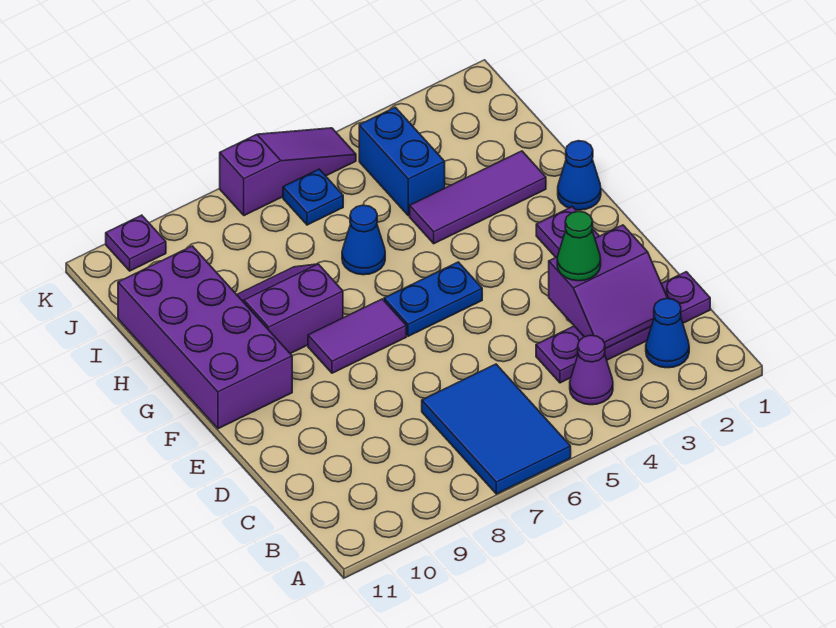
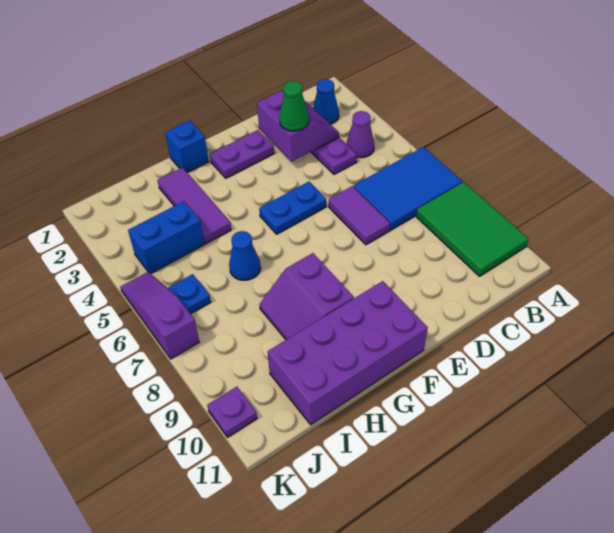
none -> green 2x3 tile [416,182,528,276]
blue 1x2 plate [384,262,482,336] -> blue 1x2 plate turned to [259,182,326,234]
purple 1x2 tile [308,299,406,373] -> purple 1x2 tile moved to [329,186,390,245]
blue 1x1 cone [558,141,601,210] -> blue 1x1 brick [165,120,209,173]

